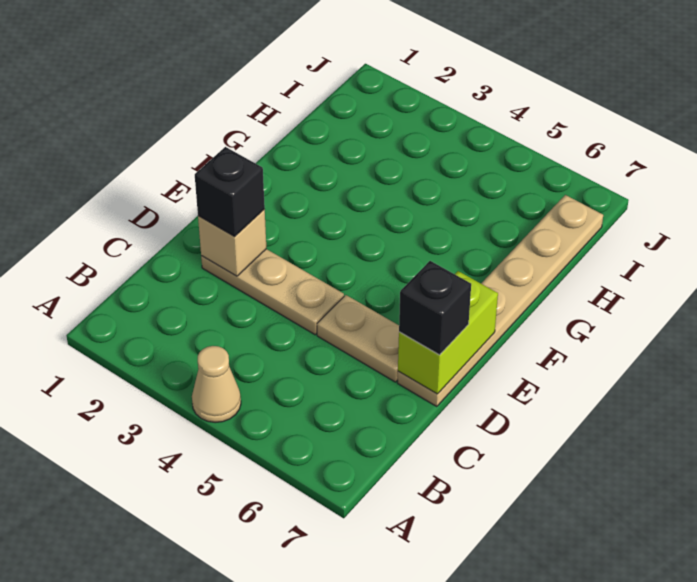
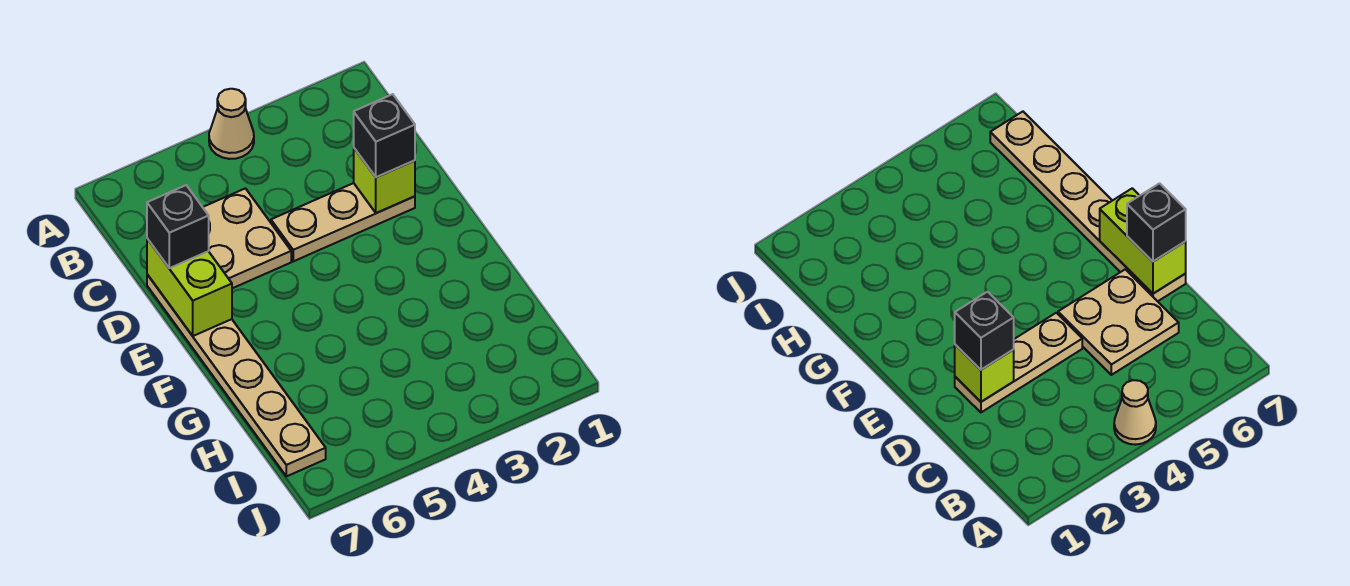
tan 1x1 brick [198,209,266,276] -> lime 1x1 brick [354,148,415,213]
tan 1x2 plate [317,295,399,382] -> tan 2x2 plate [203,188,291,288]

